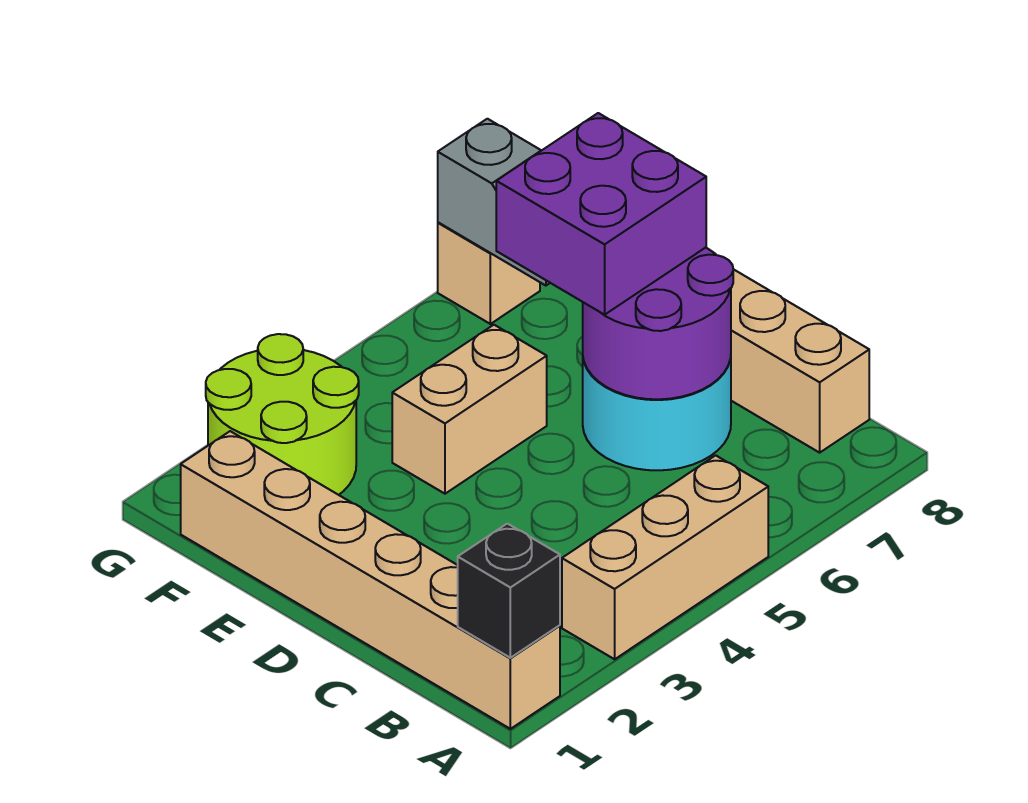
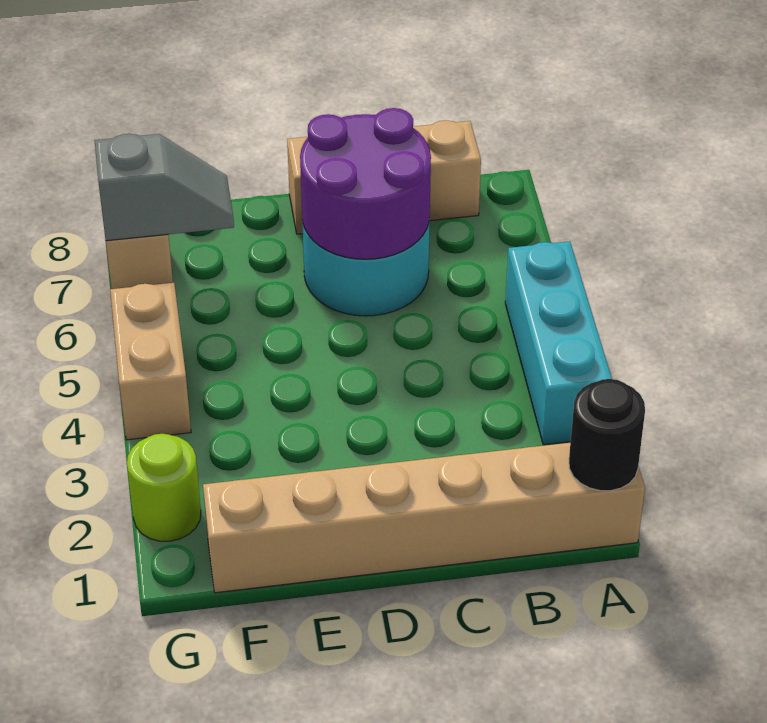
black 1x1 brick [458,524,560,658] -> black 1x1 round brick [569,379,645,491]
tan 1x3 brick [562,455,768,659] -> cyan 1x3 brick [505,241,612,445]
purple 2x2 brick [496,113,706,315] -> none
tan 1x2 brick [392,325,547,494] -> tan 1x2 brick moved to [110,283,191,440]
lime 2x2 round brick [206,334,359,495] -> lime 1x1 round brick [127,434,201,541]

